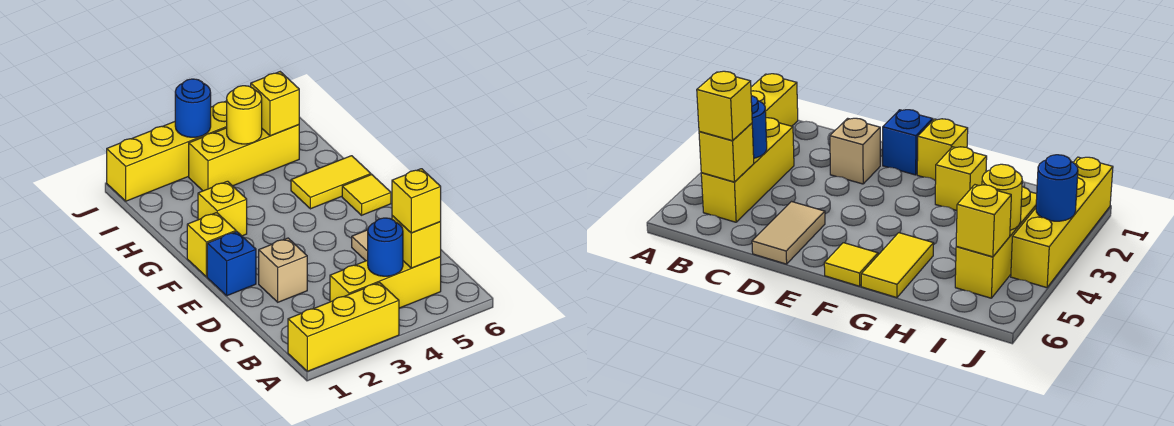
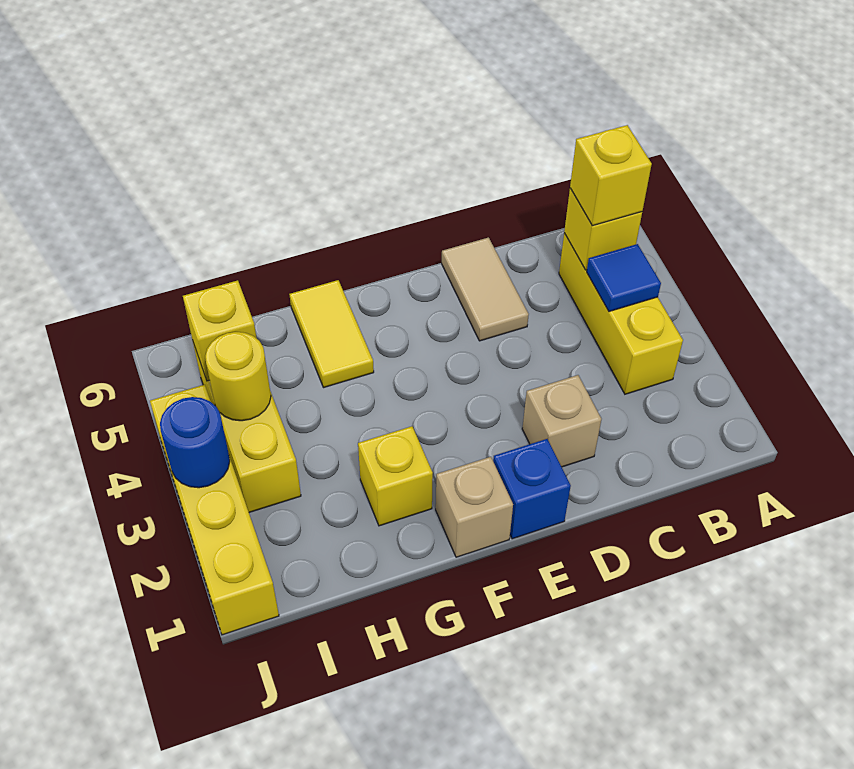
yellow 1x3 brick [288,283,399,371] -> none
blue 1x1 round brick [368,218,403,276] -> blue 1x1 tile [587,244,661,312]
yellow 1x1 brick [187,213,236,277] -> tan 1x1 brick [436,457,513,557]
yellow 1x1 tile [342,175,391,215] -> none

